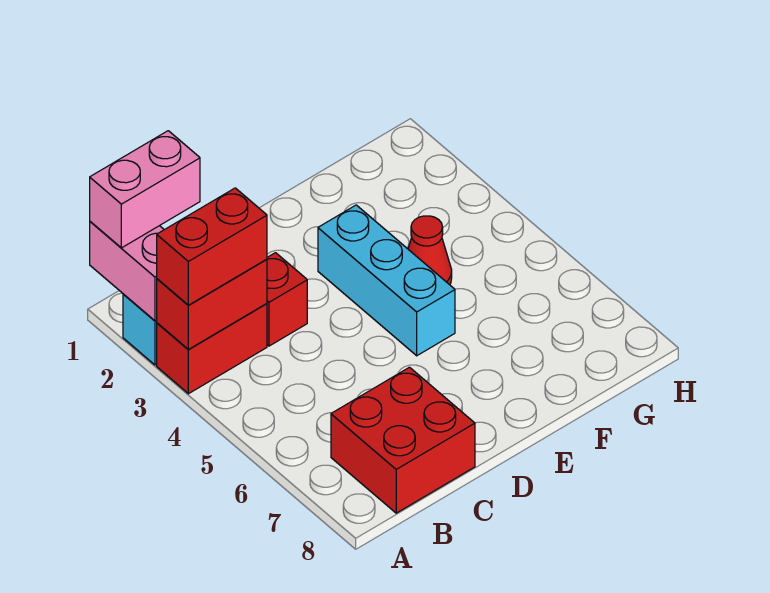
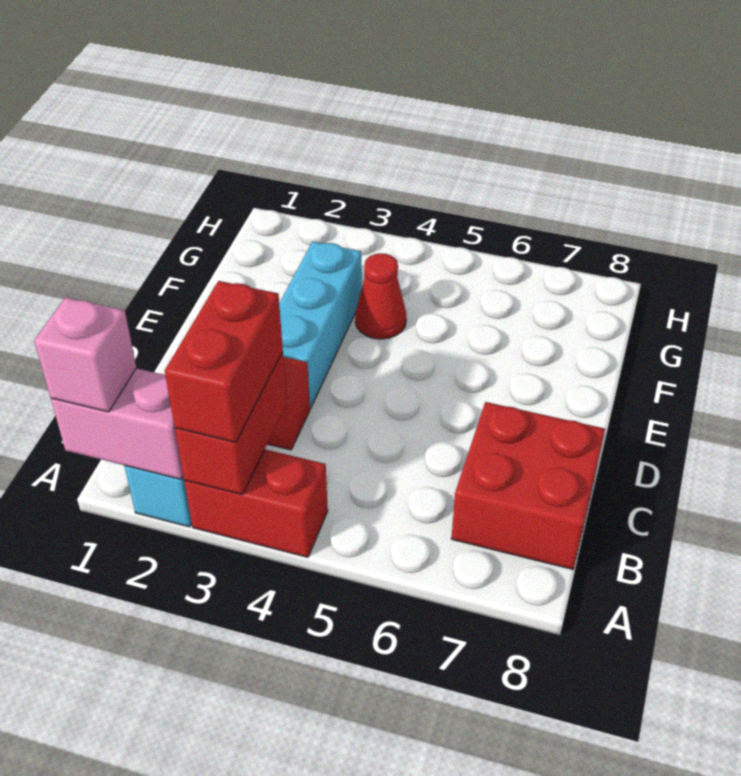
pink 1x2 brick [90,131,200,248] -> pink 1x1 brick [34,297,136,412]
red 1x2 brick [157,304,267,394] -> red 1x2 brick turned to [184,449,328,557]
cyan 1x3 brick [318,205,455,356] -> cyan 1x3 brick turned to [279,242,362,408]

